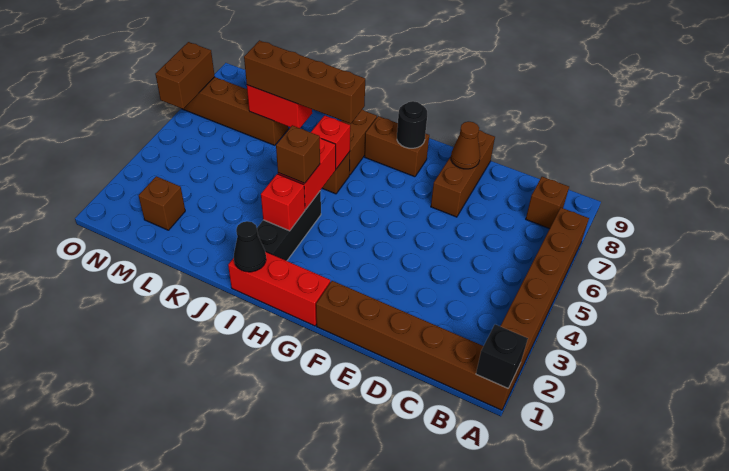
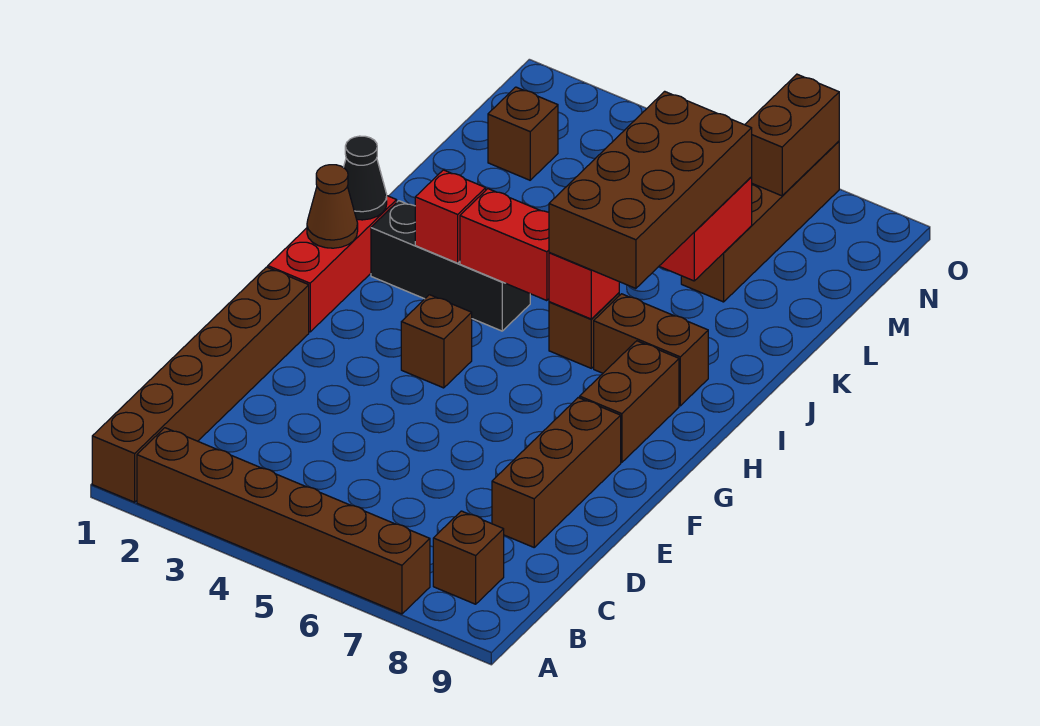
black 1x1 brick [476,324,528,388] -> none
brown 1x3 brick [431,130,495,217] -> brown 1x3 brick turned to [492,398,621,547]
brown 1x1 cone [451,122,480,169] -> brown 1x1 cone moved to [307,165,358,248]
black 1x1 round brick [397,101,427,148] -> none
brown 1x1 brick [276,125,320,183] -> brown 1x1 brick moved to [401,295,472,388]
brown 1x4 brick [244,41,365,124] -> brown 2x4 brick [549,91,752,288]
brown 1x2 brick [155,42,215,109] -> brown 1x2 brick turned to [745,74,839,196]

